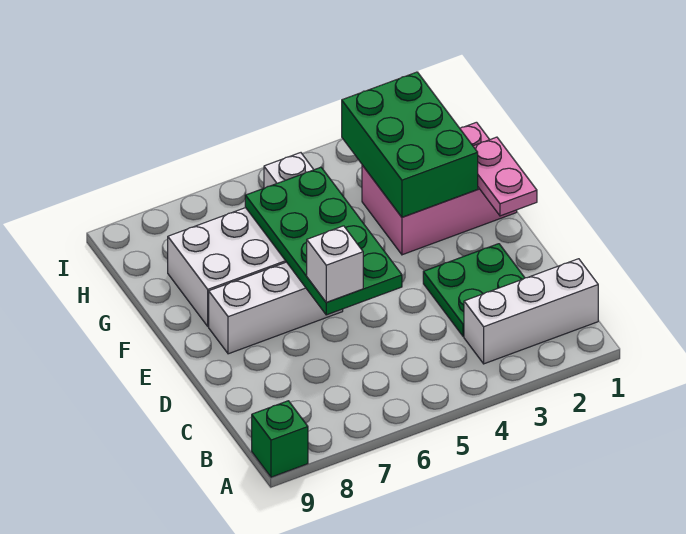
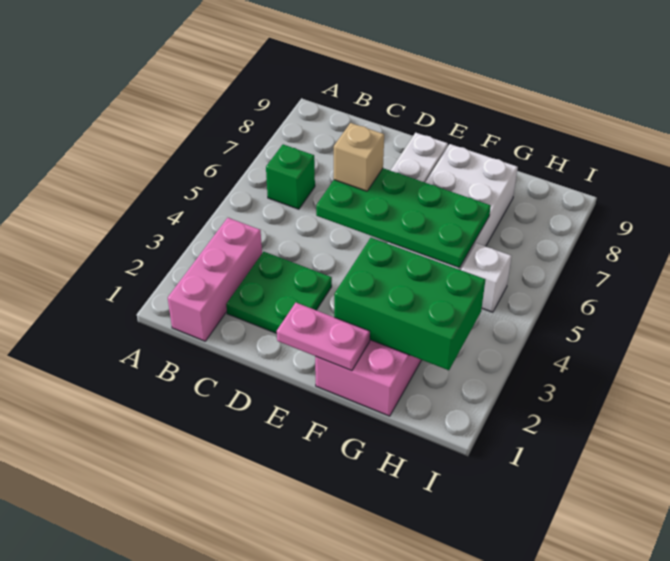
green 1x1 brick [252,401,308,477] -> green 1x1 brick moved to [266,144,315,209]
white 1x3 brick [464,259,598,364] -> pink 1x3 brick [168,218,262,341]
white 1x1 brick [307,226,363,302] -> tan 1x1 brick [334,123,384,191]

